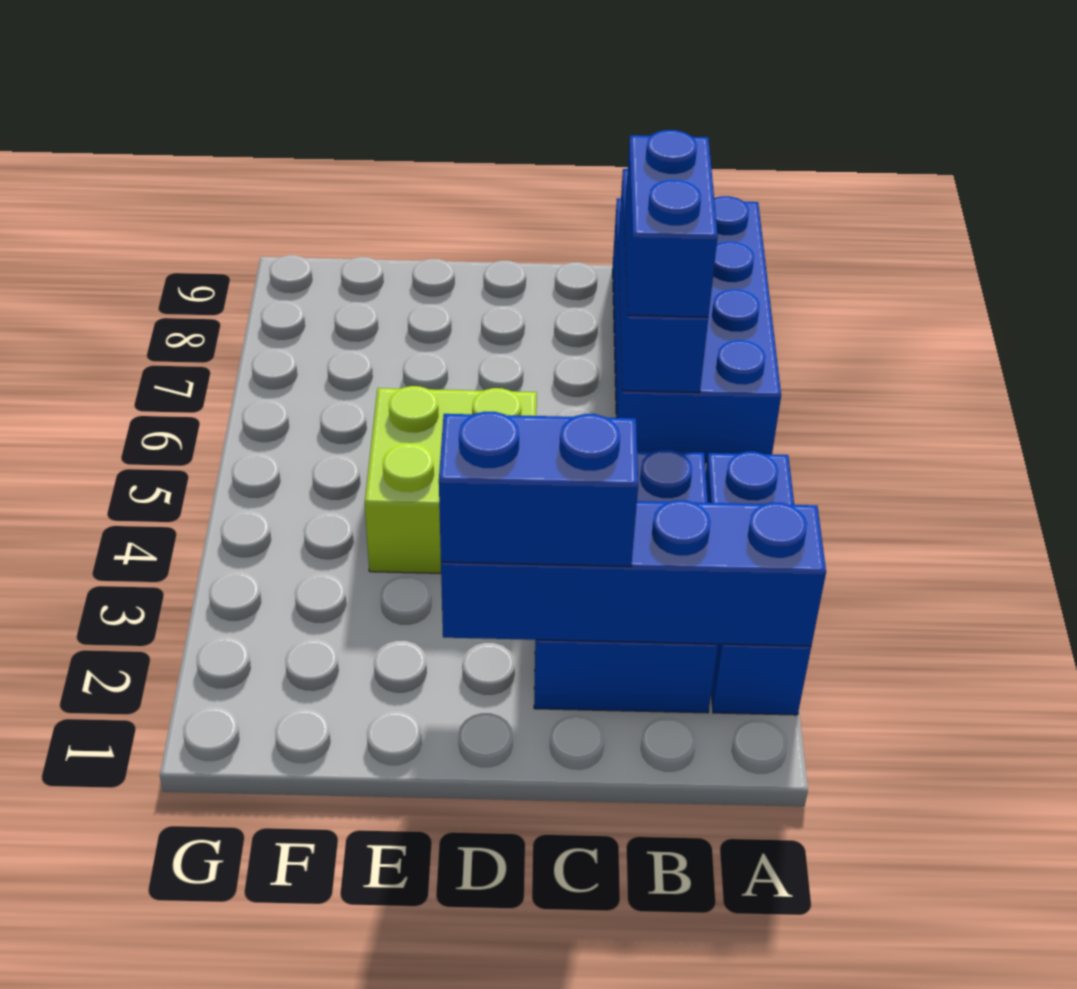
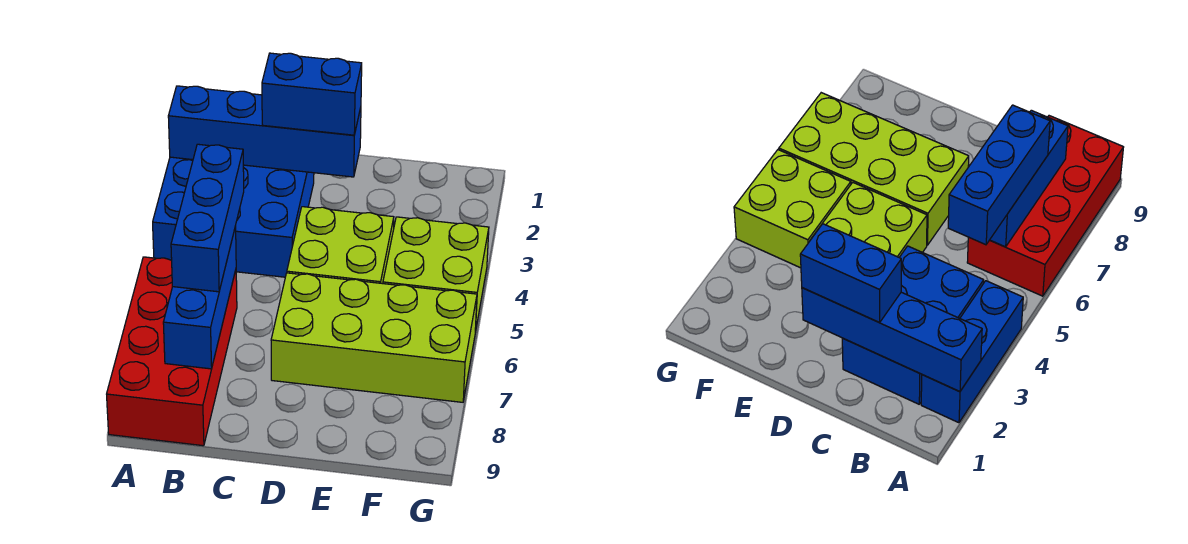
blue 2x4 brick [613,196,781,463] -> red 2x4 brick [107,257,237,446]
blue 1x2 brick [625,130,718,317] -> blue 1x3 brick [171,144,244,292]
none -> lime 2x4 brick [271,273,477,402]
none -> lime 2x2 brick [383,217,489,332]

